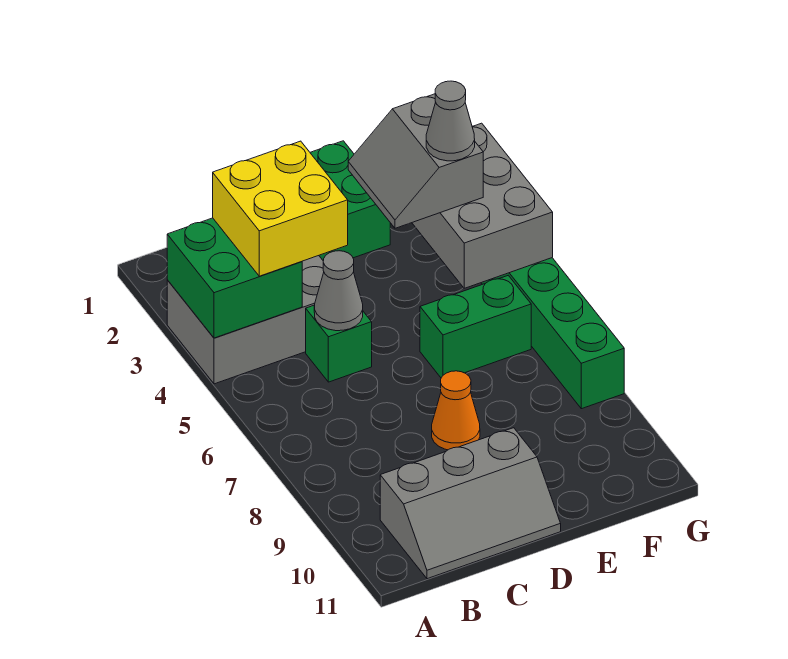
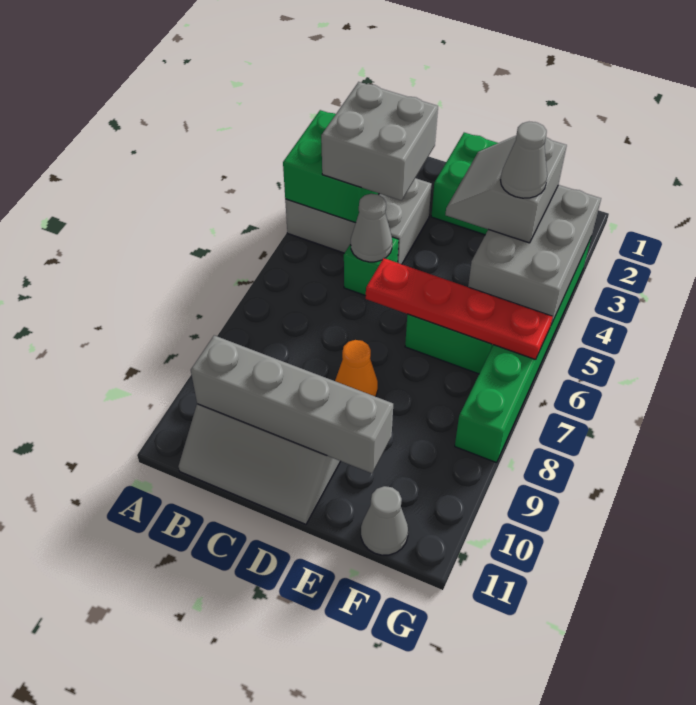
yellow 2x2 brick [213,141,348,276] -> grey 2x2 brick [321,82,438,201]
none -> grey 1x4 brick [191,335,393,473]
none -> red 1x4 plate [366,258,552,360]
none -> grey 1x1 cone [361,486,408,555]

